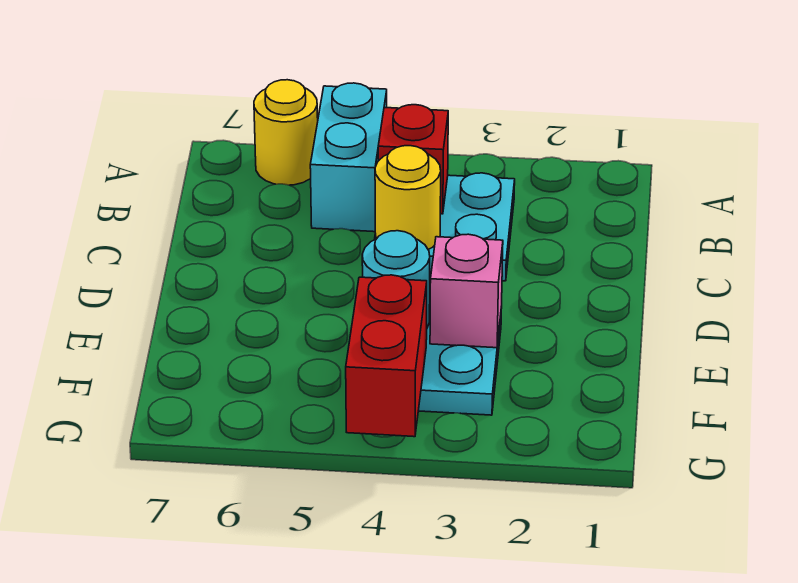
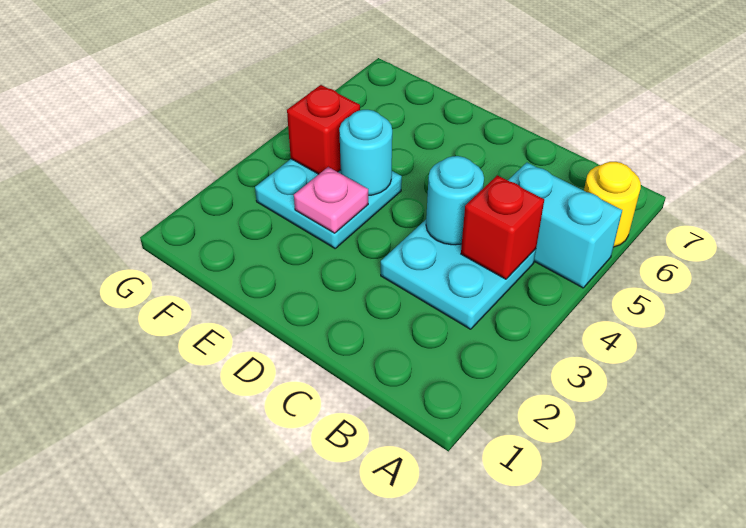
yellow 1x1 round brick [375,146,441,249] -> cyan 1x1 round brick [426,156,484,245]
pink 1x1 brick [430,234,503,348] -> pink 1x1 plate [294,167,368,233]
red 1x2 brick [346,275,427,437] -> red 1x1 brick [287,85,360,174]

